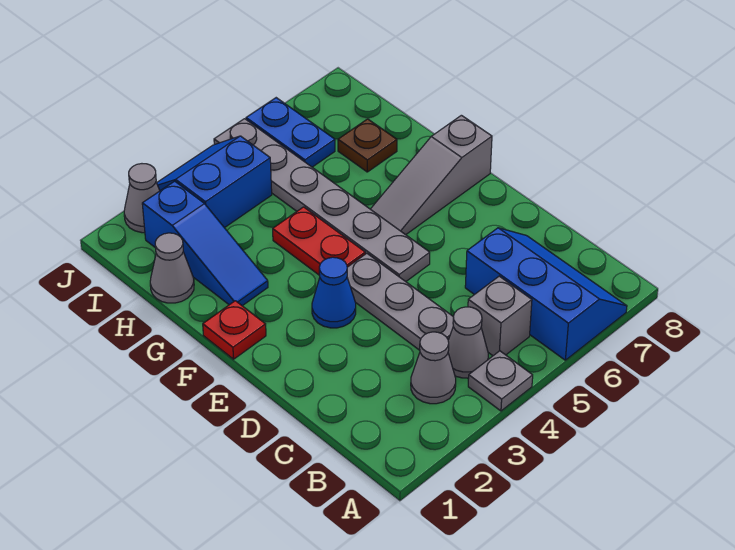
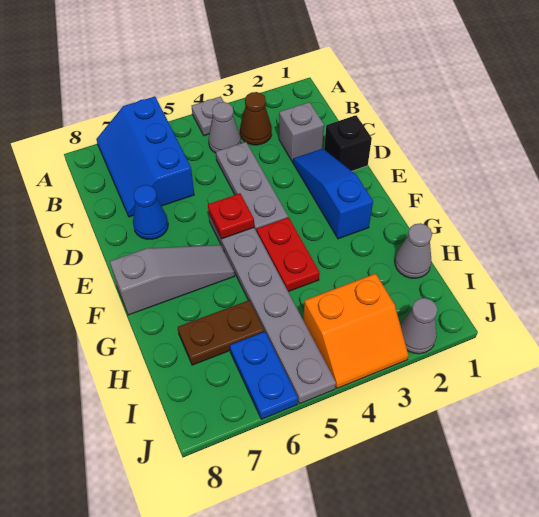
grey 1x1 cone [411,332,456,404] -> brown 1x1 cone [240,92,272,145]
grey 1x1 brick [468,276,532,356] -> grey 1x1 brick moved to [279,102,324,162]
none -> black 1x1 brick [324,115,372,171]
blue 1x1 cone [312,257,356,328] -> blue 1x1 cone moved to [133,185,168,239]
red 1x1 plate [203,301,266,359] -> red 1x1 plate moved to [208,193,254,239]
blue 1x3 slope [142,181,268,306] -> blue 1x3 slope moved to [293,149,373,239]
brown 1x1 plate [338,119,397,172] -> brown 1x2 plate [178,300,264,365]
blue 2x2 slope [157,136,272,228] -> orange 2x2 slope [303,274,409,388]

